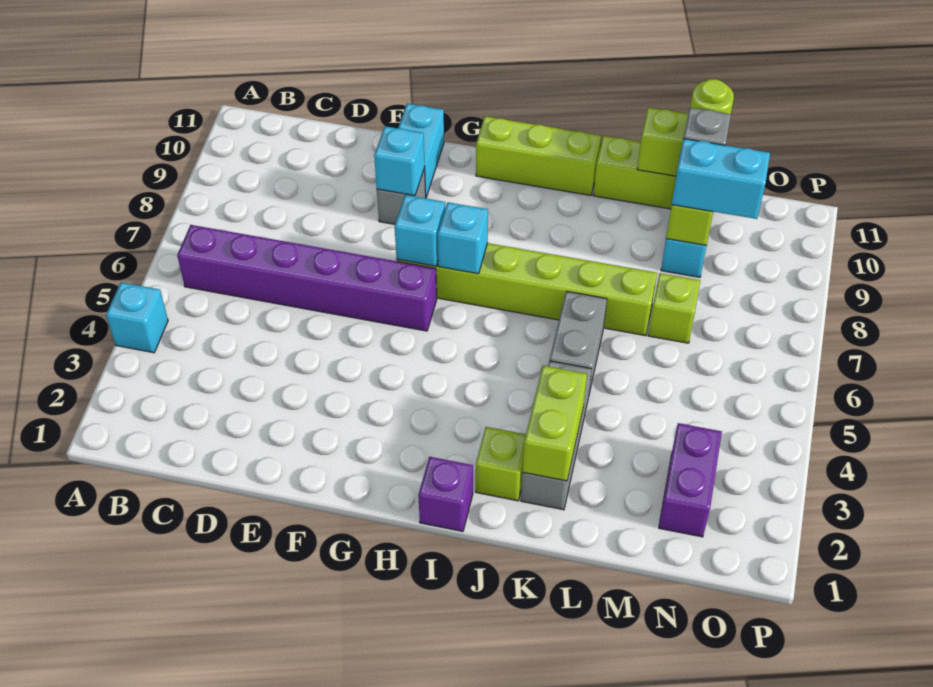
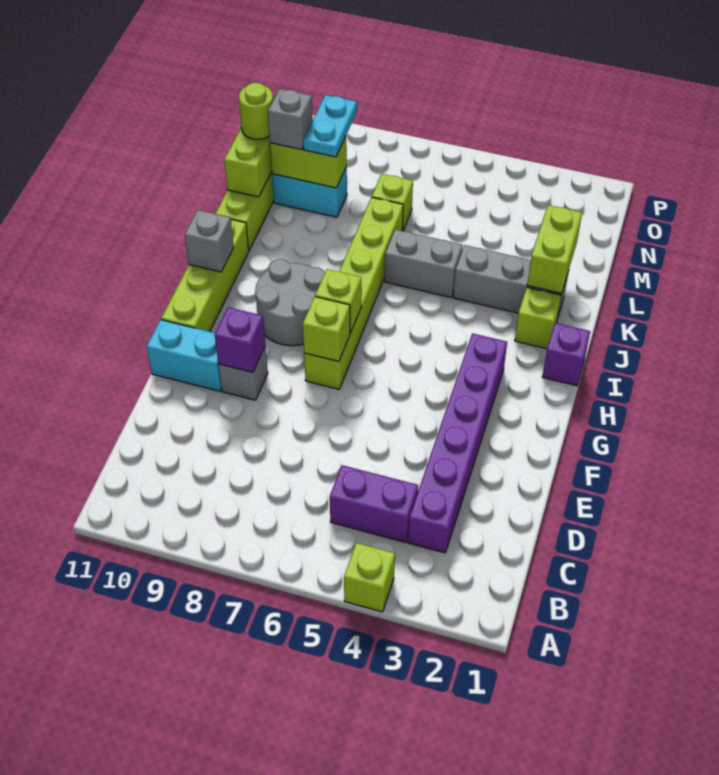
cyan 1x1 brick [106,282,168,353] -> lime 1x1 brick [344,543,395,612]
purple 1x6 brick [177,225,437,331] -> purple 1x6 brick moved to [408,333,507,553]
cyan 1x1 brick [374,126,425,196] -> purple 1x1 brick [215,307,265,372]
cyan 1x1 brick [395,195,445,266] -> lime 1x1 brick [303,297,350,362]
cyan 1x1 brick [438,202,488,274] -> lime 1x1 brick [315,269,361,333]
none -> grey 2x2 round brick [255,259,325,346]
lime 1x3 brick [476,116,601,195] -> lime 1x4 brick [161,219,249,332]
none -> grey 1x1 brick [185,210,234,272]
lime 1x2 brick [522,366,587,481] -> lime 1x2 brick turned to [527,205,582,293]
cyan 1x2 brick [672,139,770,219] -> cyan 1x2 plate [303,95,357,157]
purple 1x2 brick [659,423,722,537] -> purple 1x2 brick moved to [330,465,418,542]

